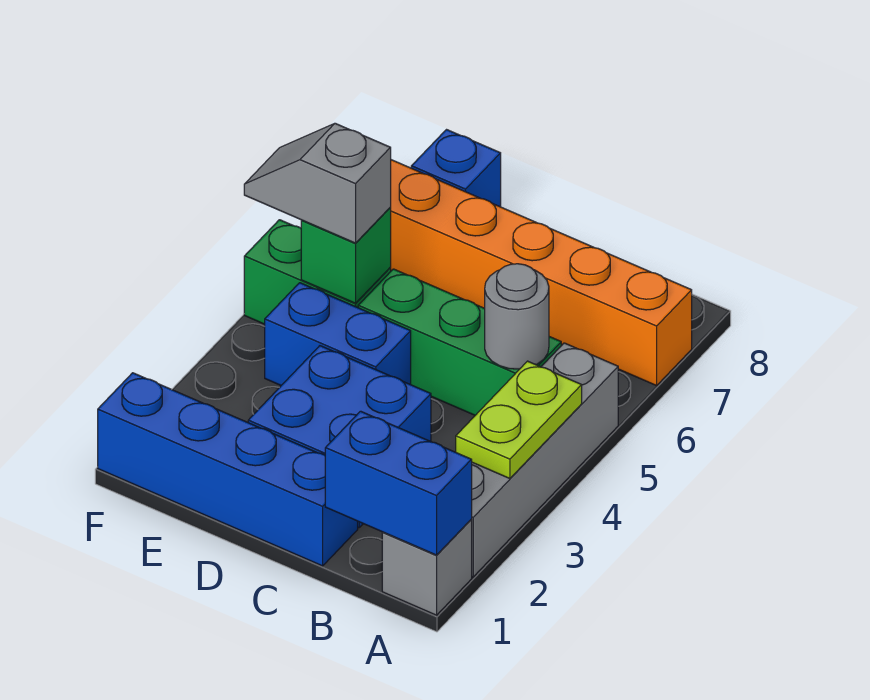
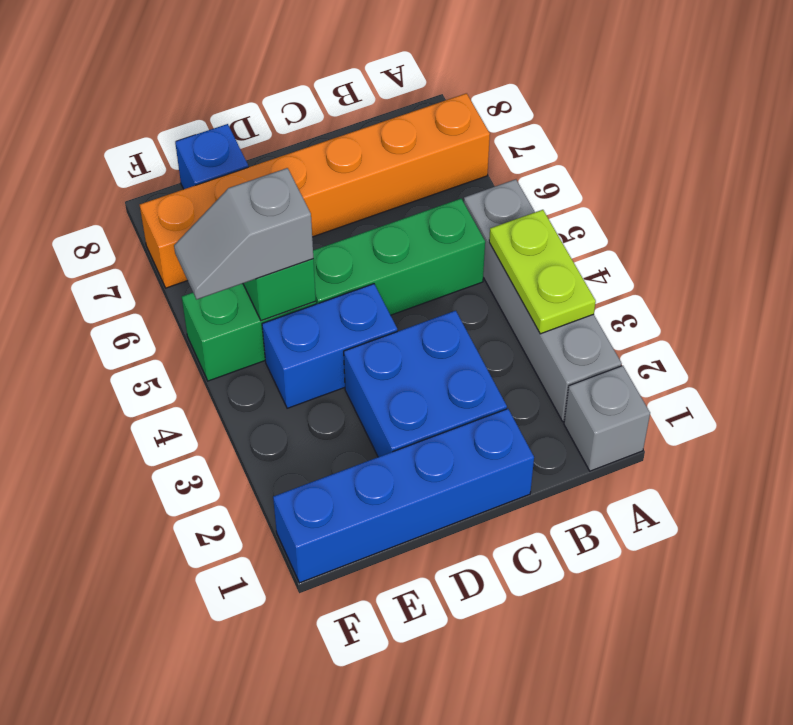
blue 1x2 brick [325,411,472,555] -> none
grey 1x1 round brick [485,264,549,369] -> none

